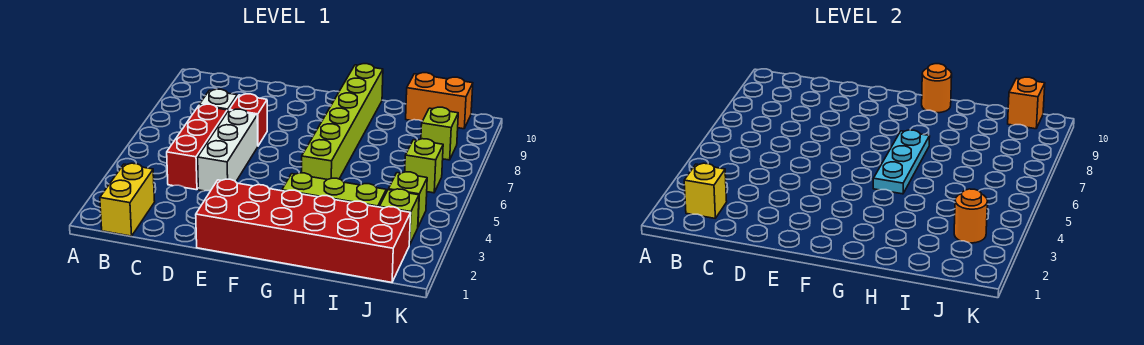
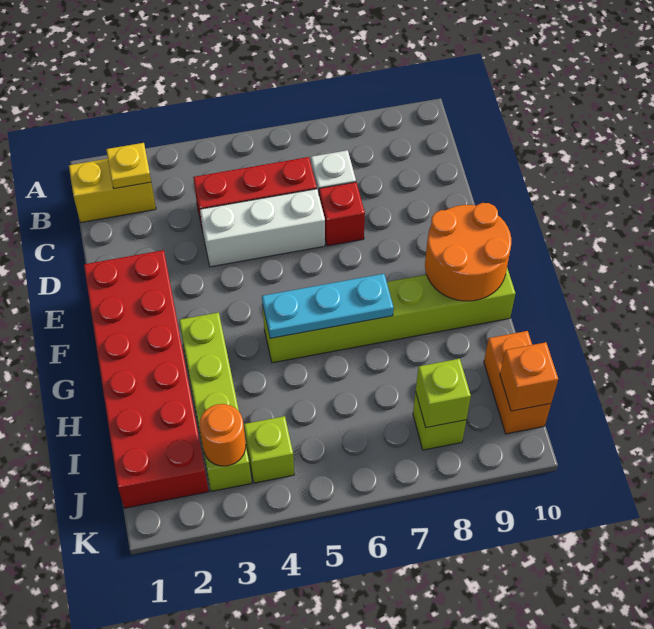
yellow 1x1 brick [684,163,727,218] -> yellow 1x1 plate [106,143,151,189]
orange 1x1 round brick [922,64,952,113] -> orange 2x2 round brick [425,203,511,301]
lime 1x1 brick [405,139,443,193] -> lime 1x1 brick moved to [416,359,471,428]

